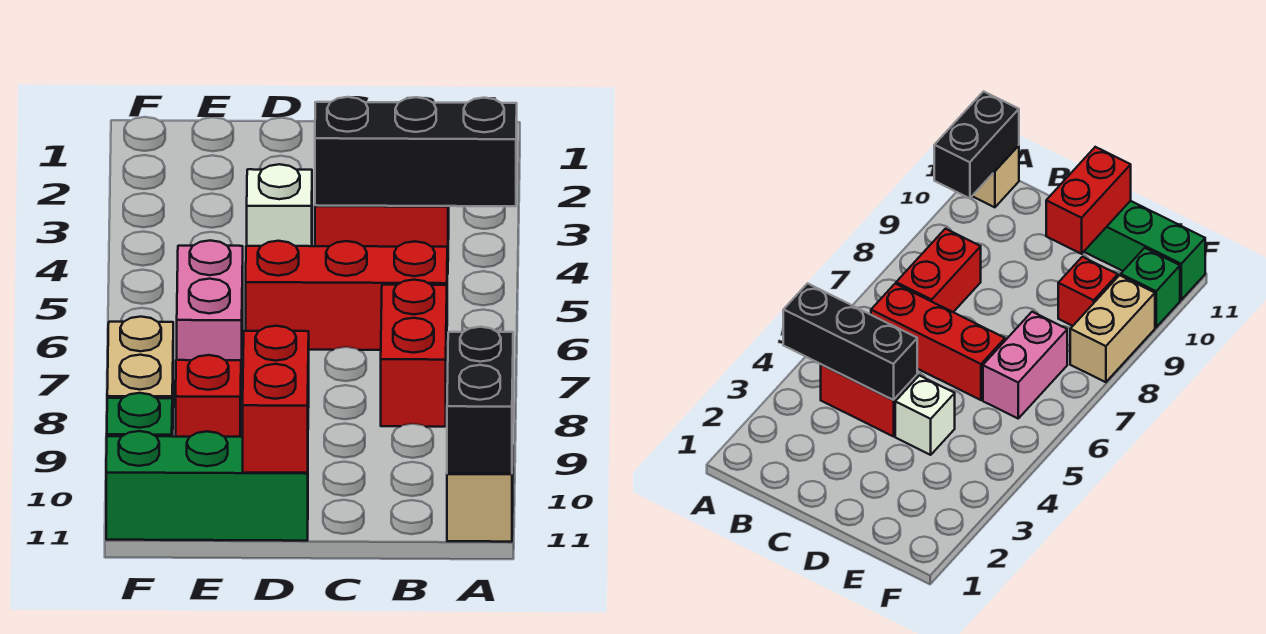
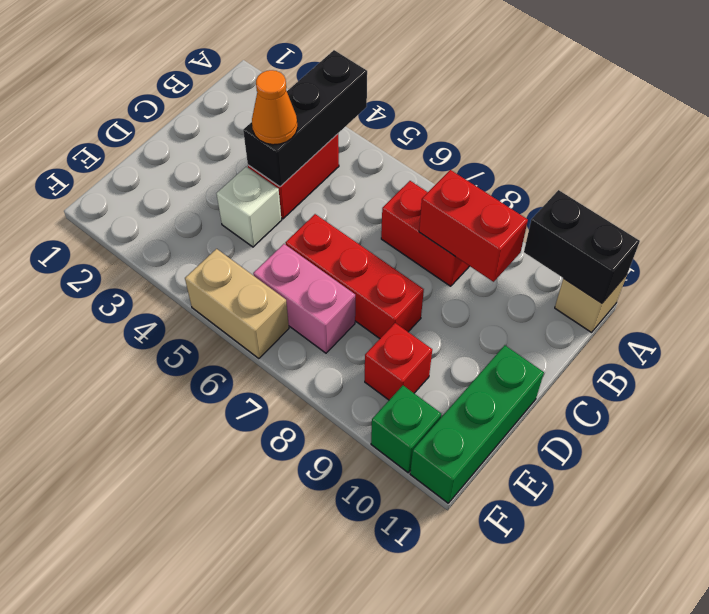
red 1x3 brick [246,241,447,350] -> red 1x3 brick turned to [286,214,424,339]
none -> orange 1x1 cone [252,70,297,145]
red 1x2 brick [243,326,309,473] -> red 1x2 brick moved to [419,170,528,282]
tan 1x2 brick [107,317,173,436] -> tan 1x2 brick moved to [185,249,289,358]

